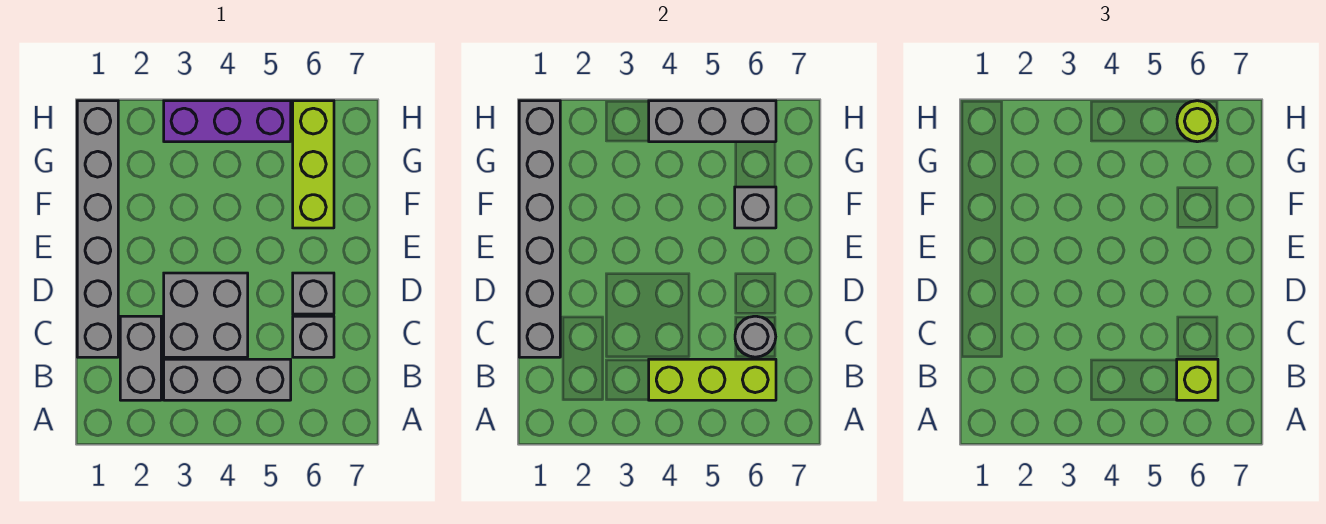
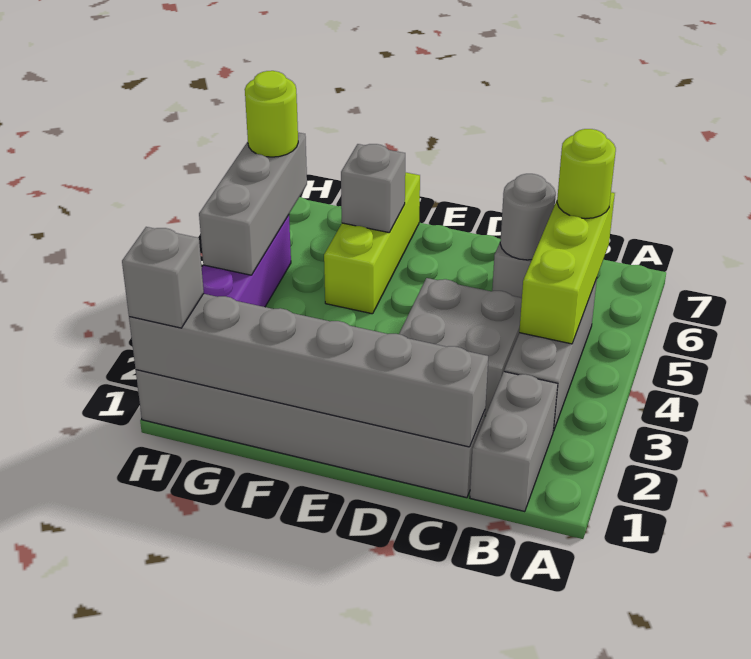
grey 1x2 brick [120,316,161,400] -> grey 1x2 brick turned to [470,372,558,512]
lime 1x1 brick [1177,359,1218,400] -> lime 1x1 round brick [557,129,616,219]
grey 1x1 brick [293,273,334,314] -> grey 1x1 brick moved to [122,227,204,328]
lime 1x3 brick [293,101,334,228] -> lime 1x3 brick turned to [324,172,420,314]

